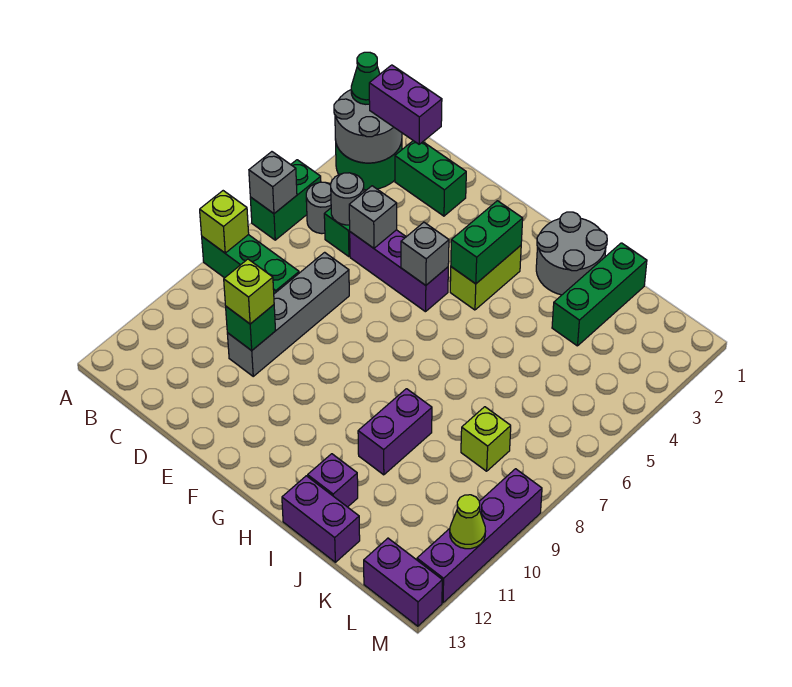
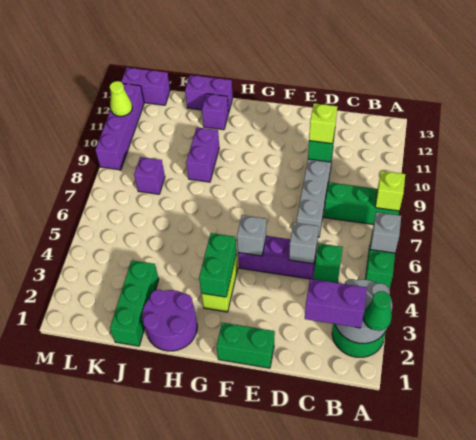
grey 1x1 round brick [306,182,331,234] -> none
green 1x2 brick [395,141,466,216] -> green 1x2 brick moved to [217,323,275,368]
grey 1x1 round brick [331,173,364,225] -> none
grey 2x2 round brick [536,212,607,295] -> purple 2x2 round brick [142,290,197,351]
lime 1x1 brick [461,407,511,471] -> purple 1x1 brick [134,157,165,194]

